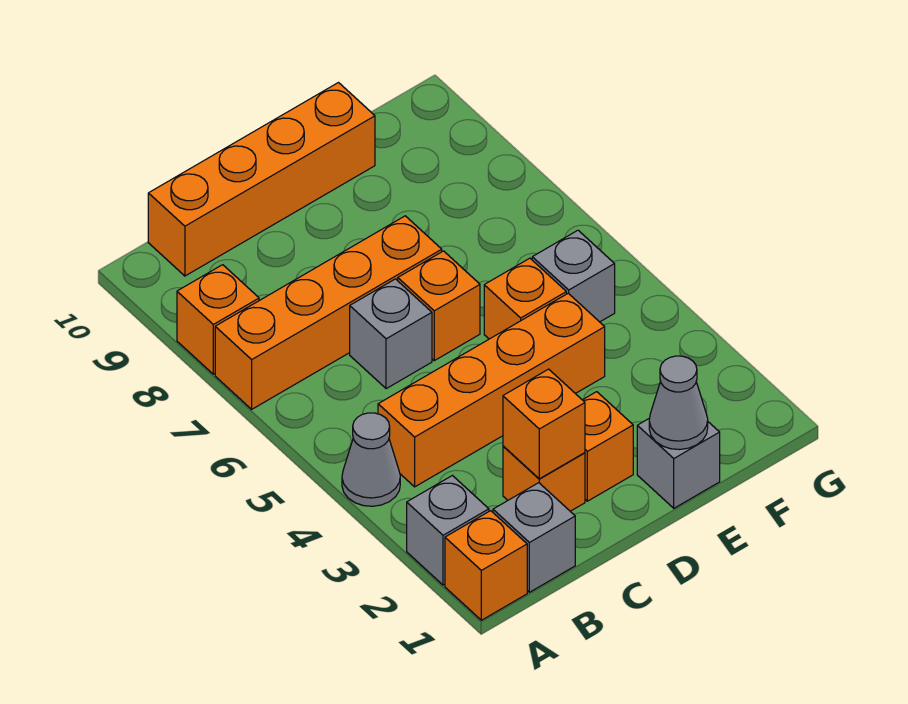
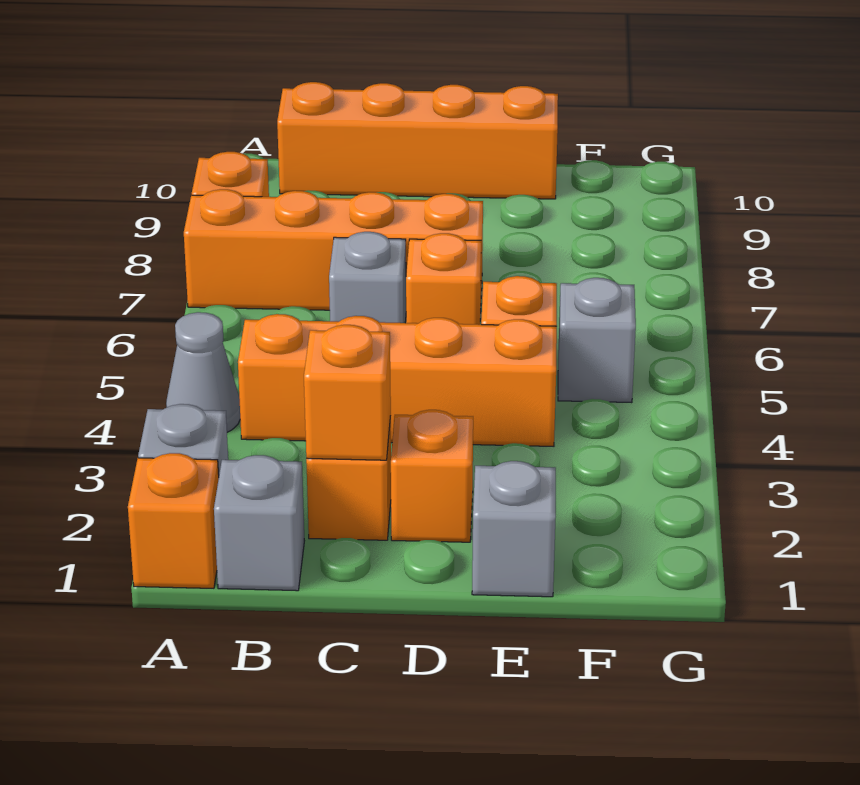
grey 1x1 cone [649,356,708,450] -> none

